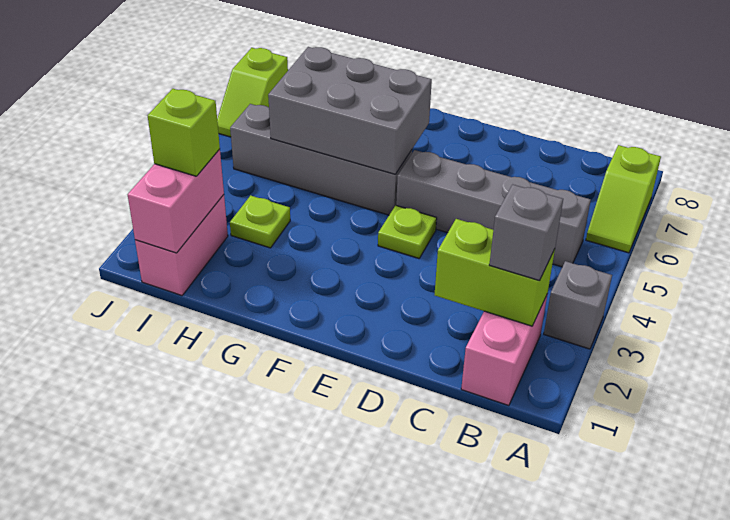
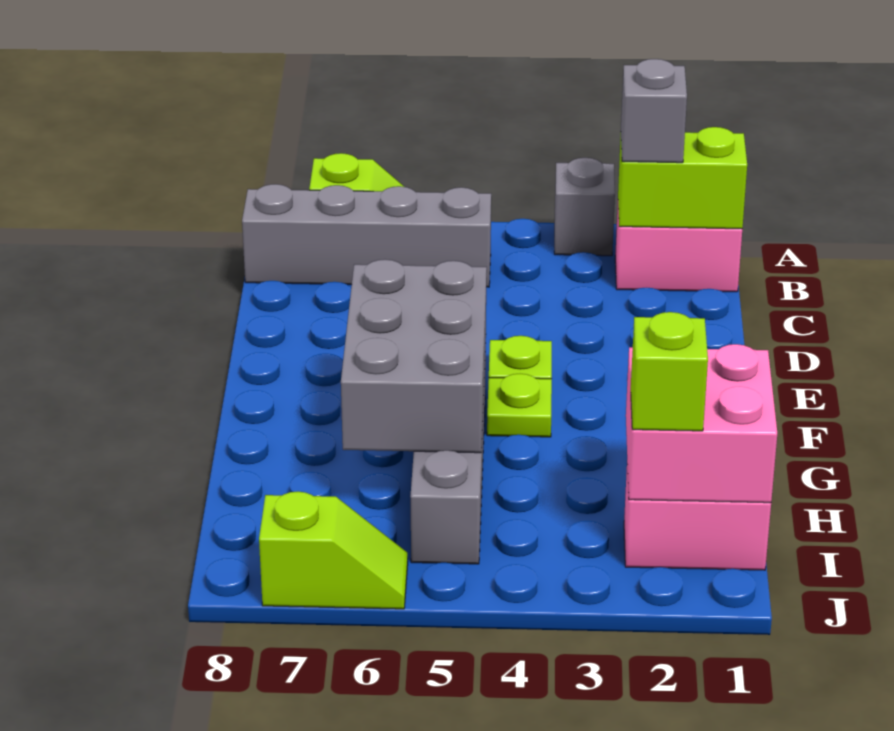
lime 1x2 brick [434,219,555,326] -> lime 1x2 brick turned to [618,127,747,229]
grey 1x4 brick [396,150,591,267] -> grey 1x4 brick turned to [242,184,491,287]
lime 1x1 plate [230,195,290,248] -> lime 1x1 plate moved to [487,374,552,437]
pink 1x2 brick [128,149,224,253] -> pink 2x2 brick [626,344,777,503]

